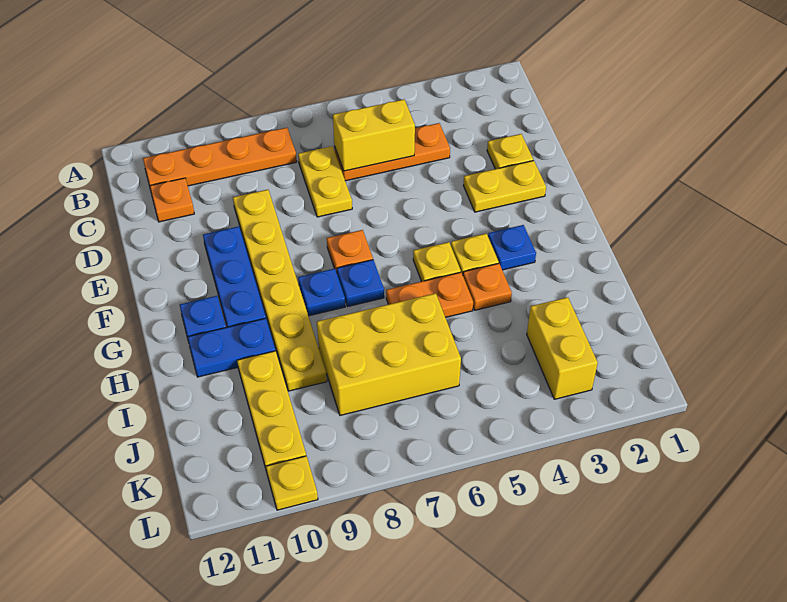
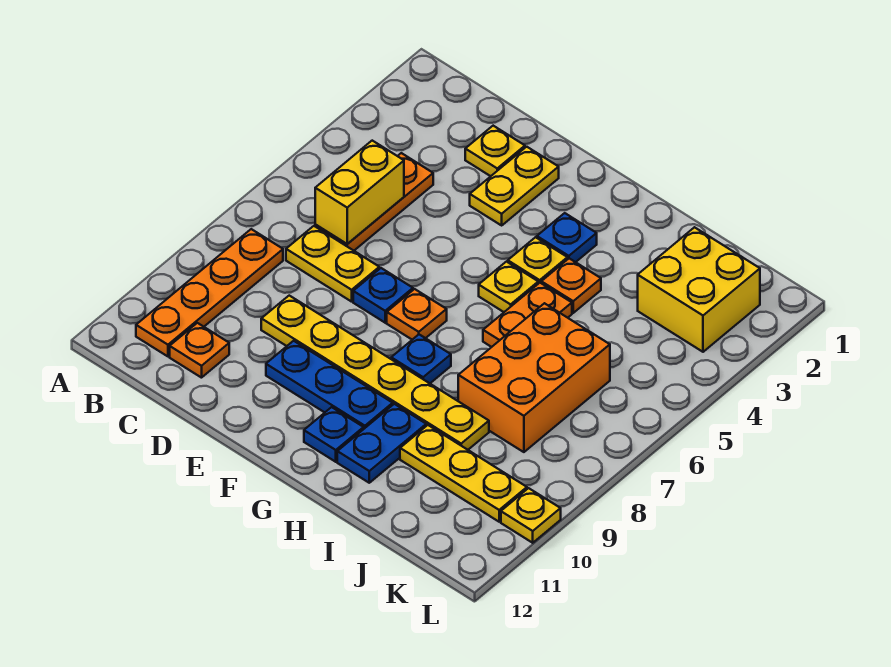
blue 1x1 plate [337,260,384,307] -> blue 1x1 plate moved to [353,268,413,323]
yellow 2x3 brick [317,293,461,415] -> orange 2x3 brick [458,303,610,452]
yellow 1x2 brick [527,297,598,399] -> yellow 2x2 brick [638,227,760,352]

